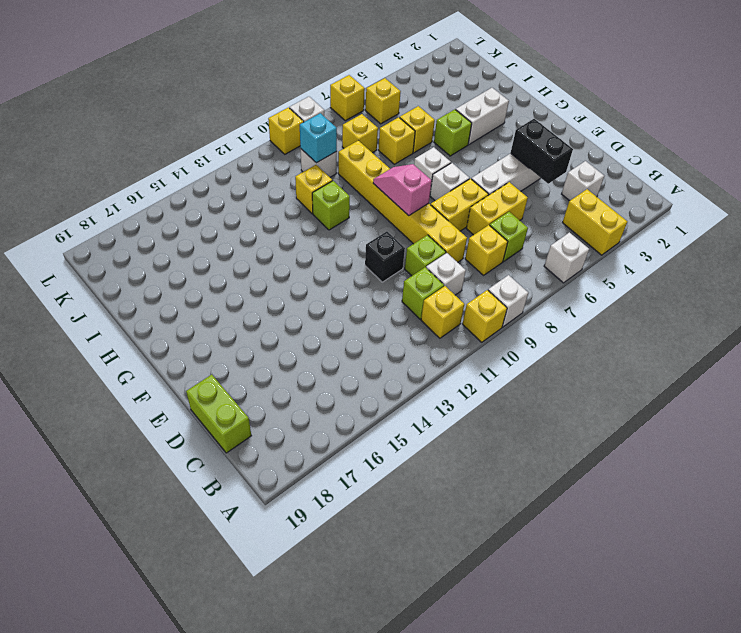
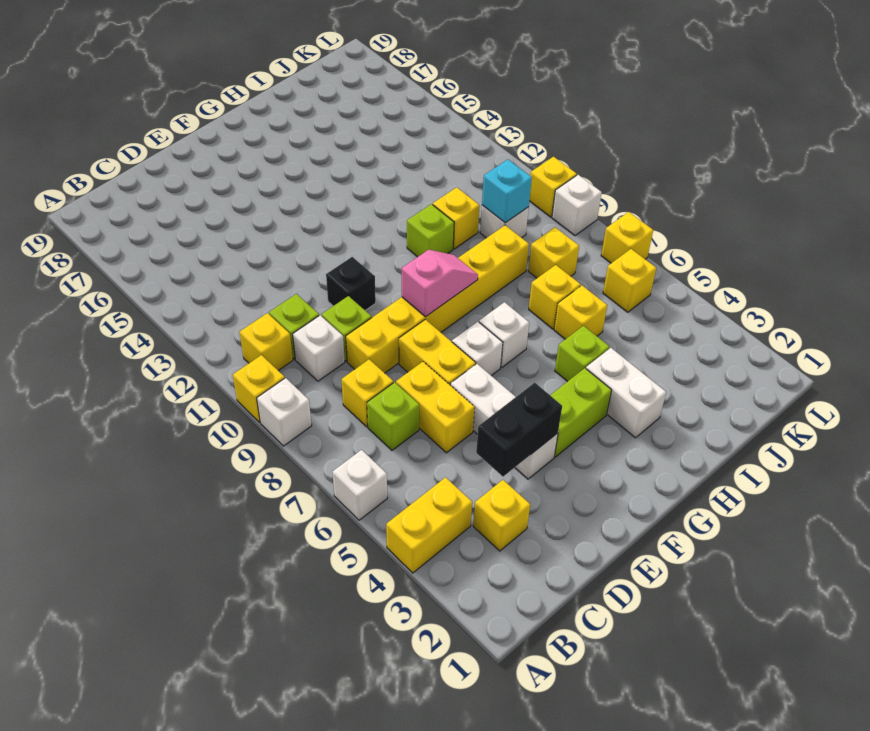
white 1x1 brick [562,161,604,201] -> yellow 1x1 brick [473,480,530,551]
lime 1x2 brick [186,375,251,453] -> lime 1x2 brick moved to [550,368,612,457]

